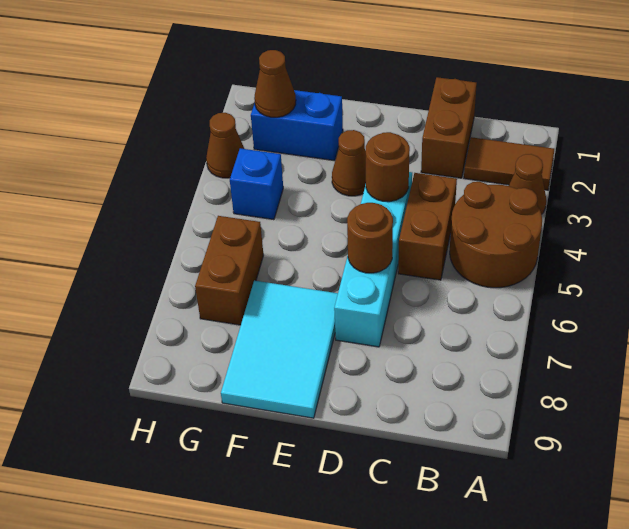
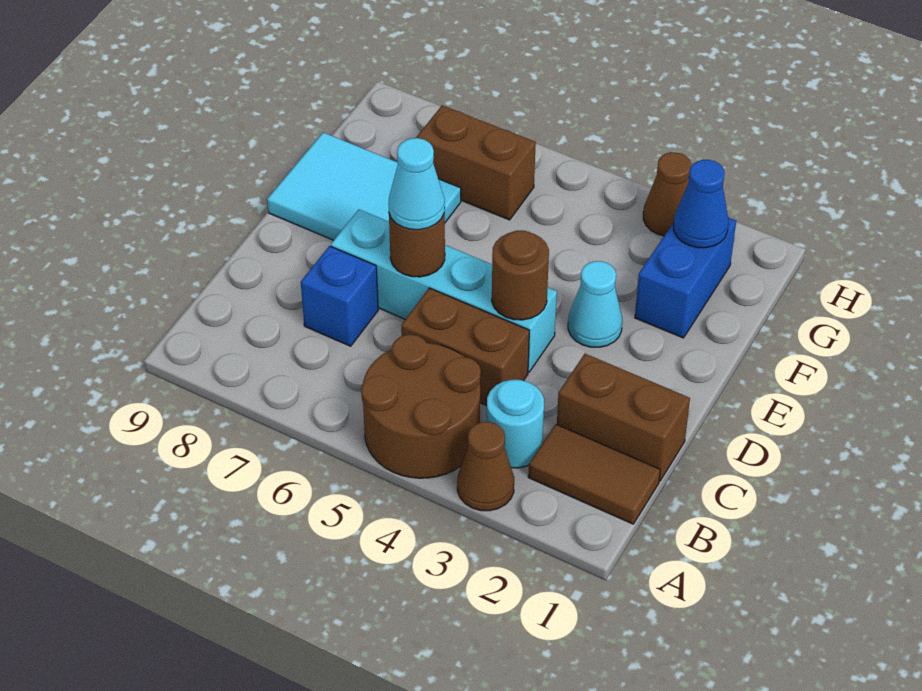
brown 1x2 tile [464,137,554,190] -> brown 1x2 tile turned to [528,424,660,524]
none -> cyan 1x1 round brick [487,380,544,468]
none -> cyan 1x1 cone [388,138,445,230]
brown 1x1 cone [332,130,366,196] -> cyan 1x1 cone [568,261,622,347]
brown 1x1 cone [254,50,296,117] -> blue 1x1 cone [674,160,728,248]
blue 1x1 brick [230,148,283,220] -> blue 1x1 brick moved to [301,246,378,346]

